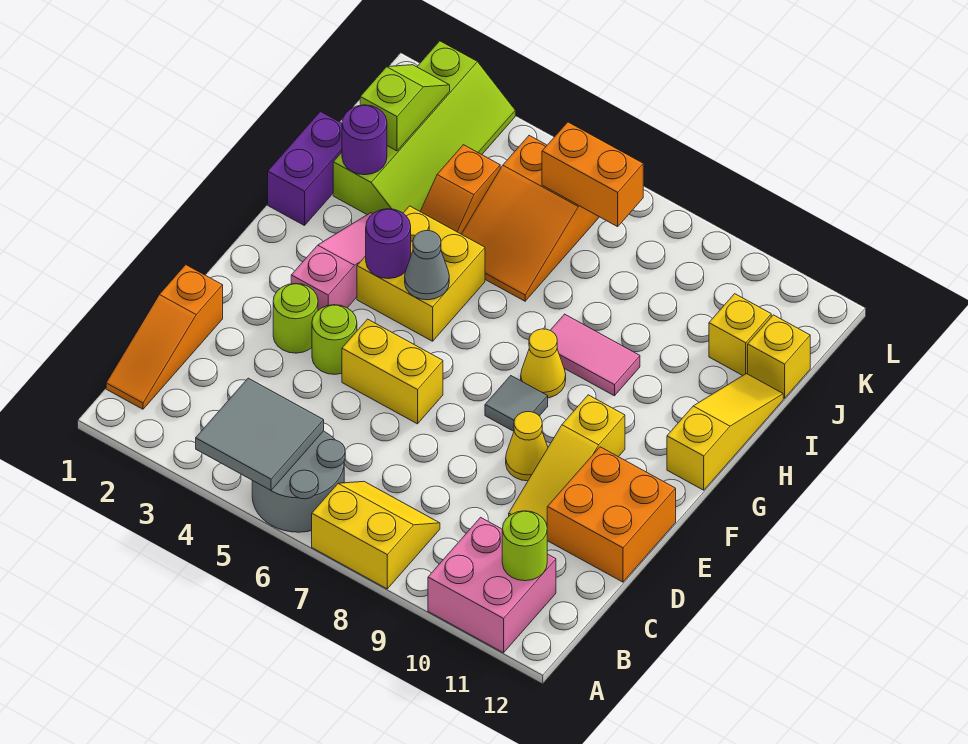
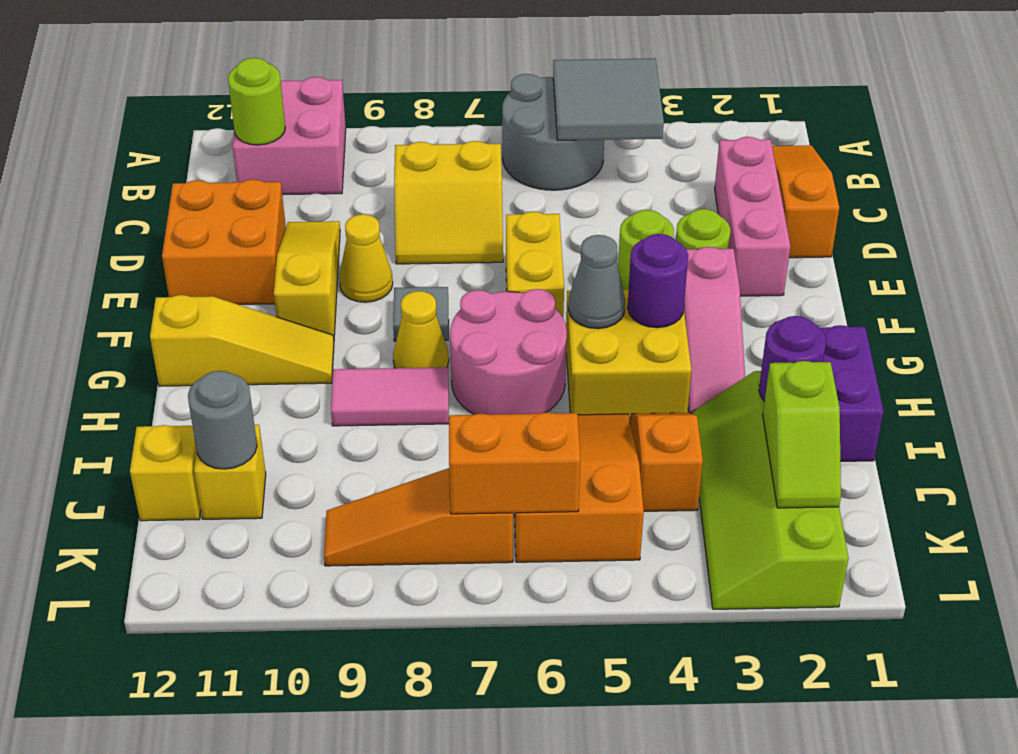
yellow 2x2 slope [312,481,440,589] -> yellow 2x2 slope moved to [394,141,503,264]
none -> pink 1x3 brick [715,137,790,296]
yellow 1x2 brick [342,319,443,424] -> yellow 1x2 brick turned to [506,212,564,317]
none -> pink 2x2 round brick [450,289,567,415]
yellow 1x3 slope [667,374,783,490] -> yellow 1x3 slope turned to [150,295,334,386]
none -> grey 1x1 round brick [188,371,257,469]
none -> orange 1x3 slope [324,468,513,566]

